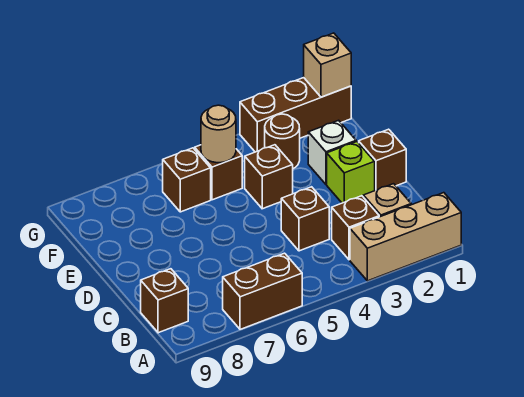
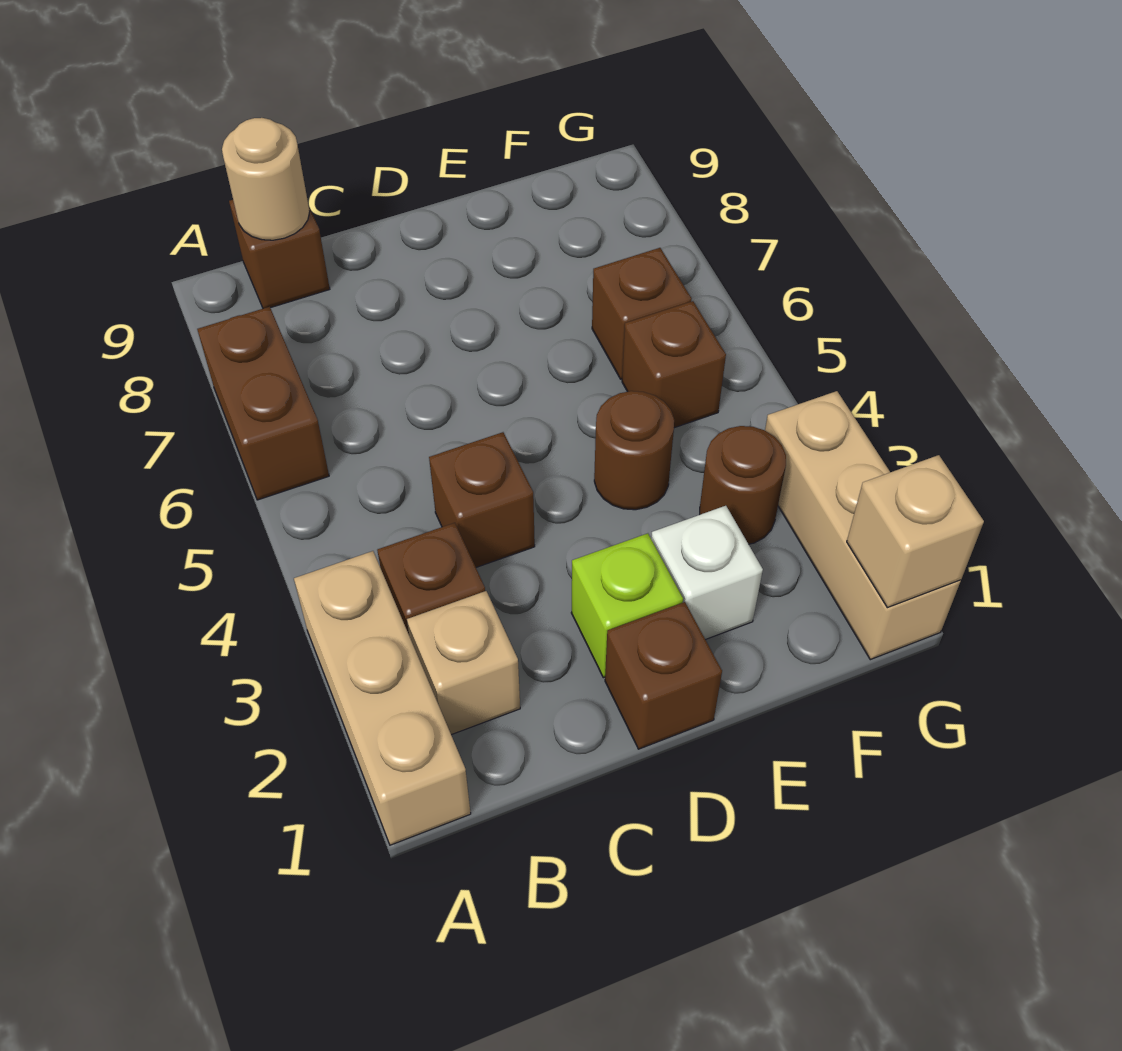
brown 1x1 brick [245,145,293,209] -> brown 1x1 round brick [594,391,674,510]
tan 1x1 round brick [201,105,236,163] -> tan 1x1 round brick moved to [222,118,310,240]
brown 1x3 brick [240,78,351,152] -> tan 1x3 brick [765,391,961,660]

